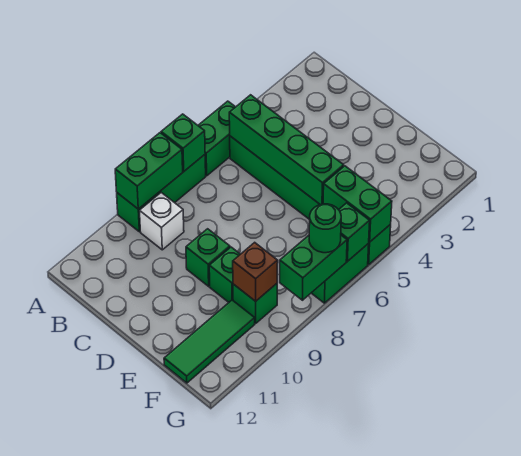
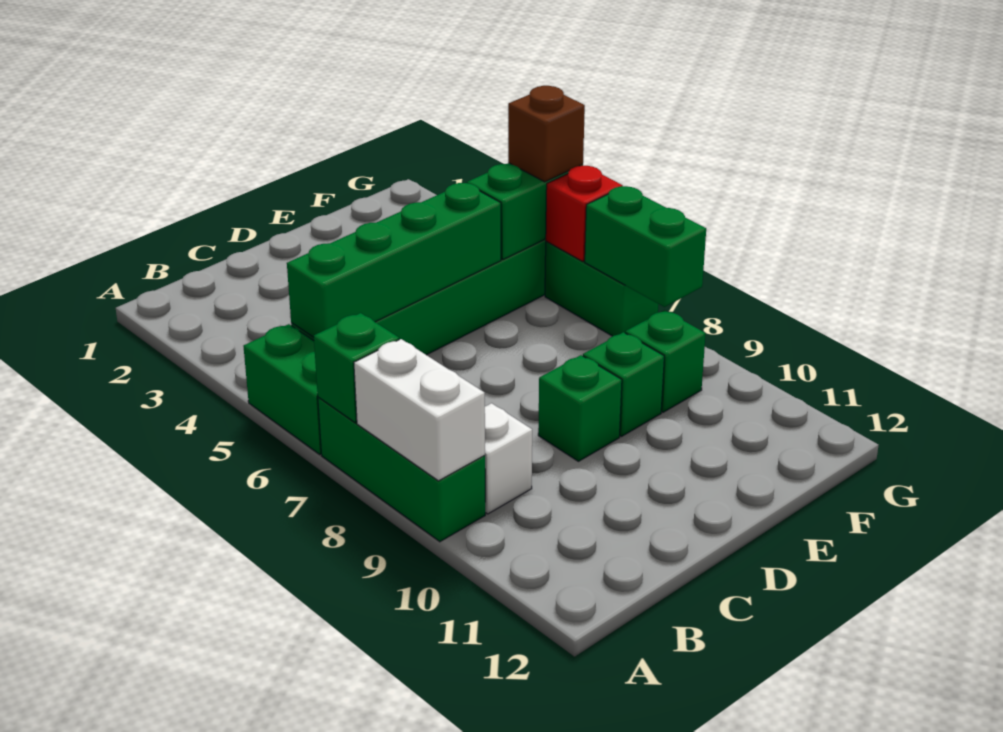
green 1x2 brick [115,133,183,209] -> white 1x2 brick [354,339,485,481]
brown 1x1 brick [233,242,278,301] -> brown 1x1 brick moved to [508,86,585,182]
green 1x3 tile [164,300,255,383] -> none
green 1x1 brick [339,203,370,261] -> red 1x1 brick [546,166,623,261]
green 1x1 round brick [309,204,341,253] -> none

